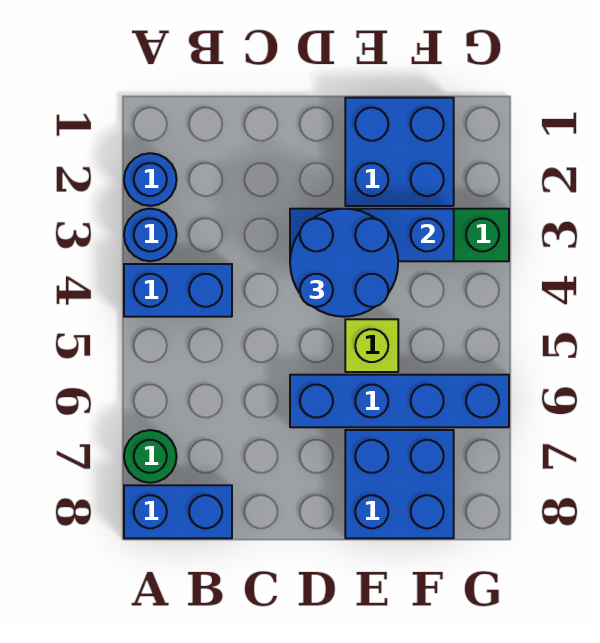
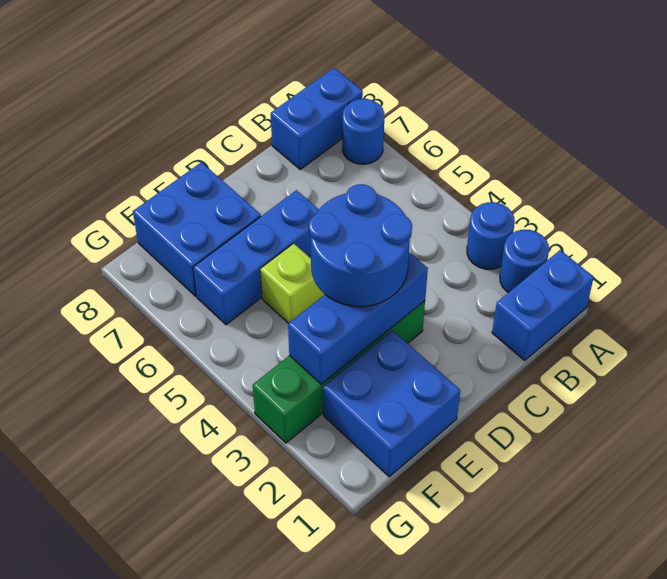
blue 1x2 brick [124,264,232,317] -> blue 1x2 brick moved to [492,250,594,360]
green 1x1 round brick [124,430,177,483] -> blue 1x1 round brick [342,99,384,164]
blue 1x4 brick [290,375,509,427] -> blue 1x3 brick [193,190,319,325]

